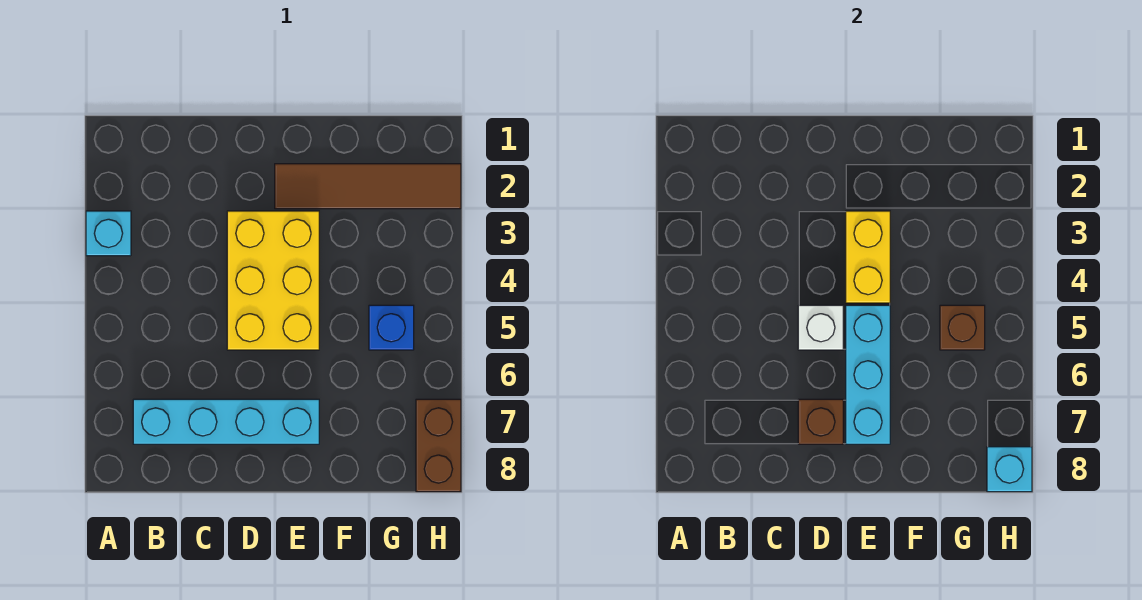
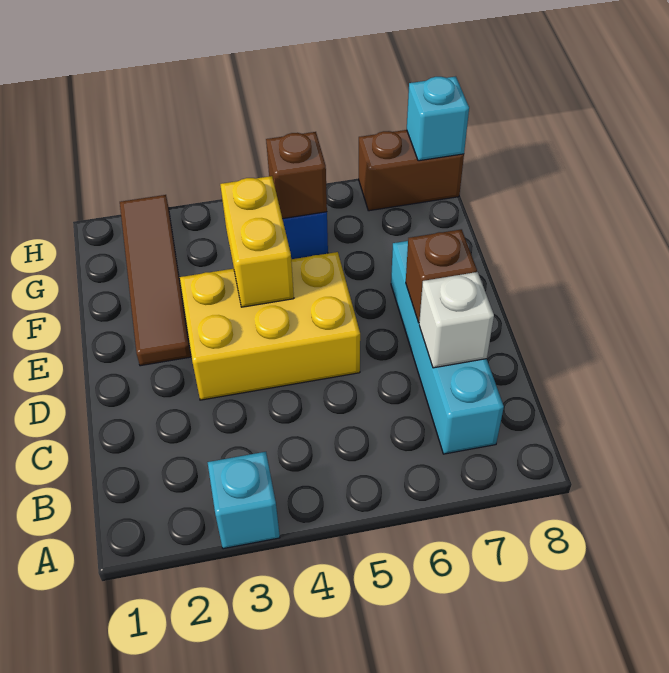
white 1x1 brick [798,305,843,350] -> white 1x1 brick moved to [419,272,494,368]
yellow 1x2 brick [846,211,890,303] -> yellow 1x2 brick turned to [220,176,294,307]
cyan 1x3 brick [846,305,890,444] -> none

